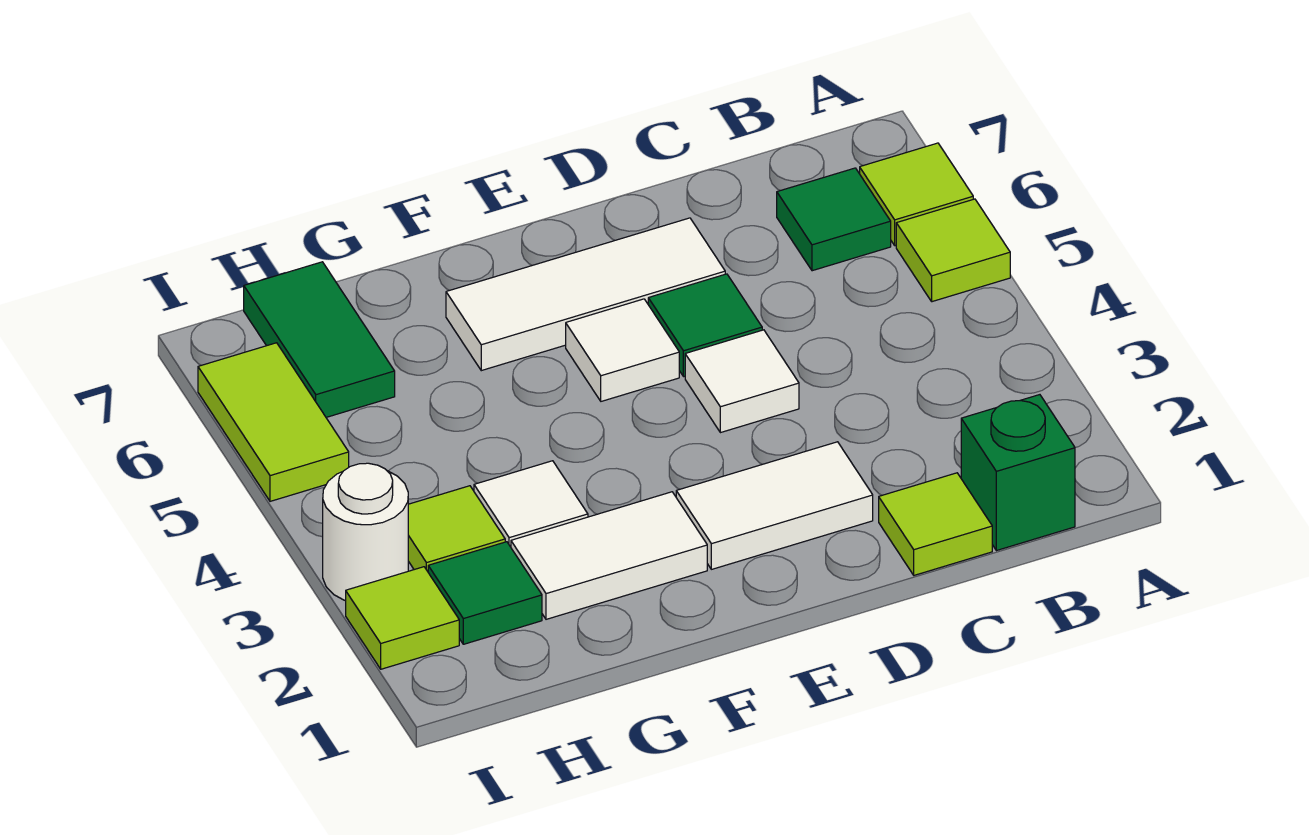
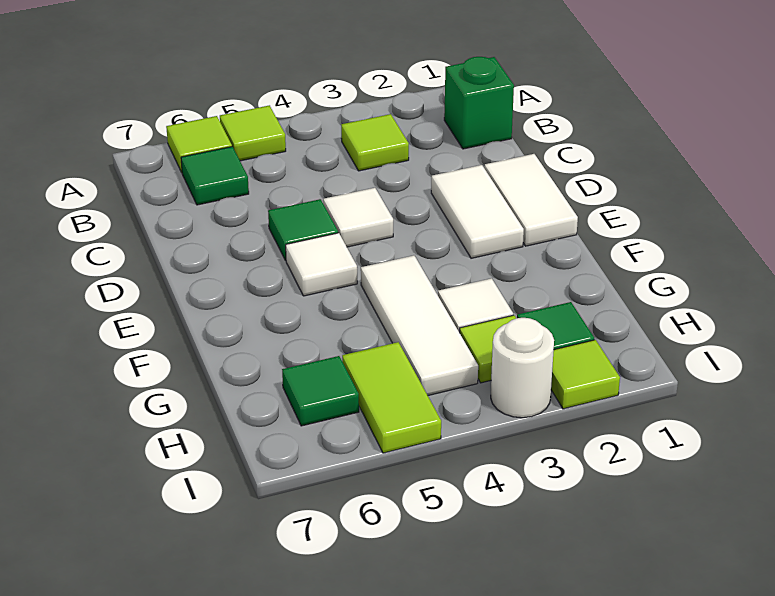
lime 1x1 tile [879,473,992,575] -> lime 1x1 tile moved to [341,114,409,171]
white 1x3 tile [446,218,725,371] -> white 1x3 tile moved to [361,255,478,395]
white 1x2 tile [511,492,707,619] -> white 1x2 tile moved to [484,154,578,246]
green 1x2 tile [244,262,395,417] -> green 1x1 tile [282,356,359,426]
lime 1x2 tile [198,343,349,501] -> lime 1x2 tile turned to [342,342,441,453]

